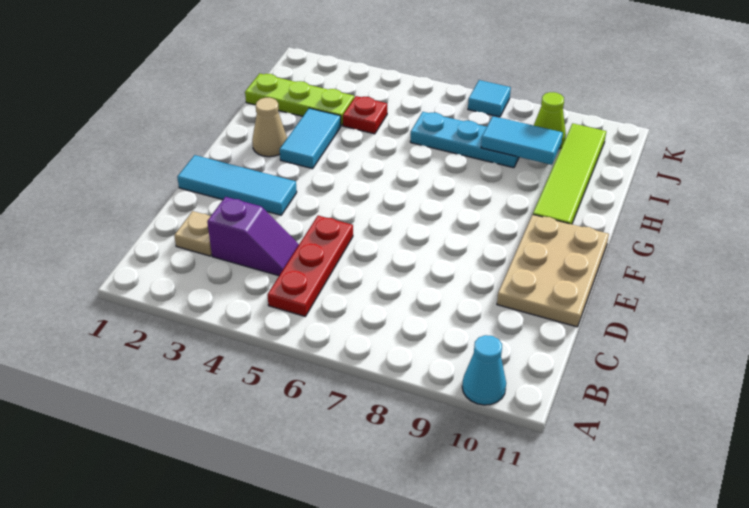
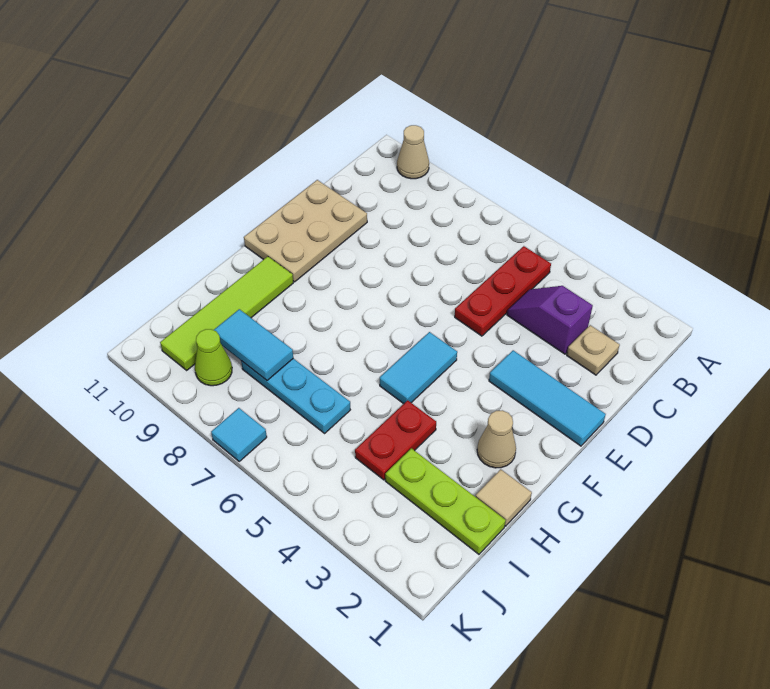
cyan 1x1 cone [462,335,506,405] -> tan 1x1 cone [397,125,429,179]
cyan 1x2 tile [280,108,341,169] -> cyan 1x2 tile moved to [380,332,457,404]
none -> tan 1x1 tile [476,469,532,526]
red 1x1 plate [343,96,387,134] -> red 1x2 plate [355,400,436,480]

